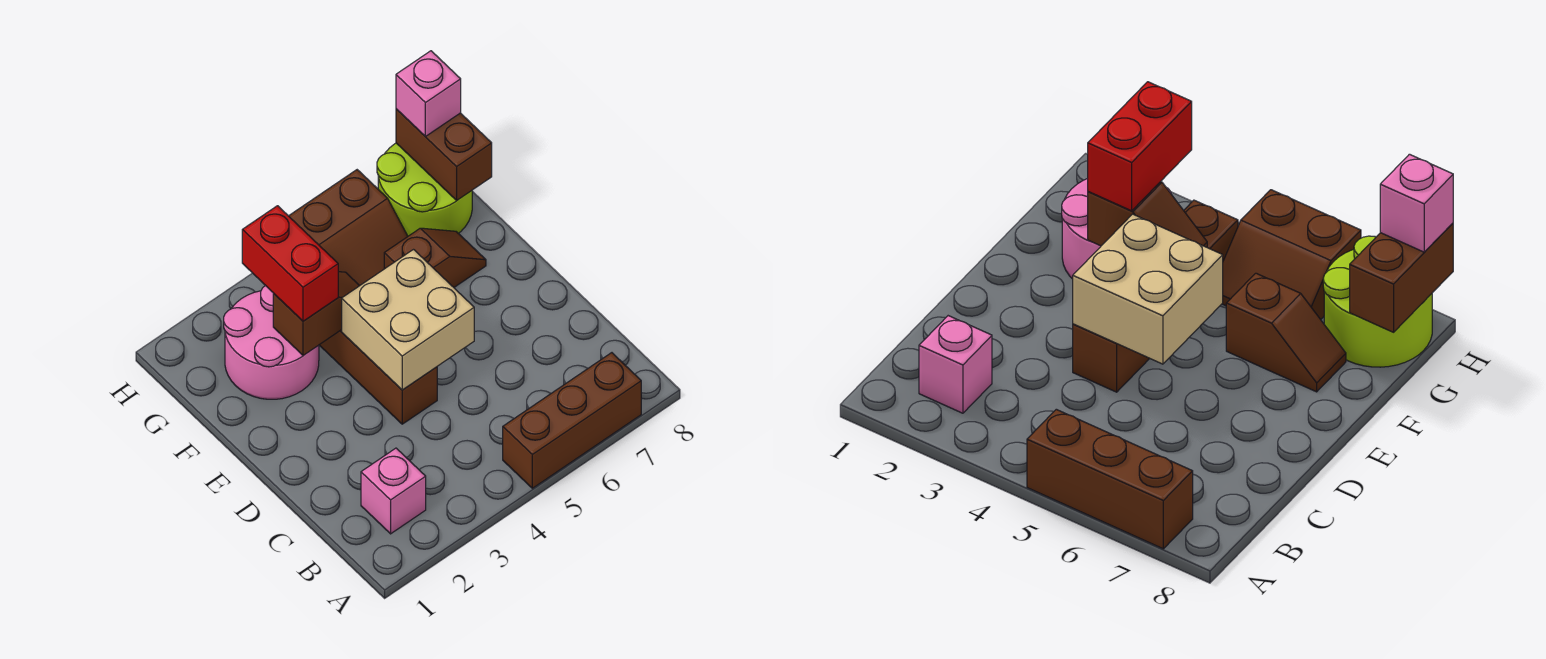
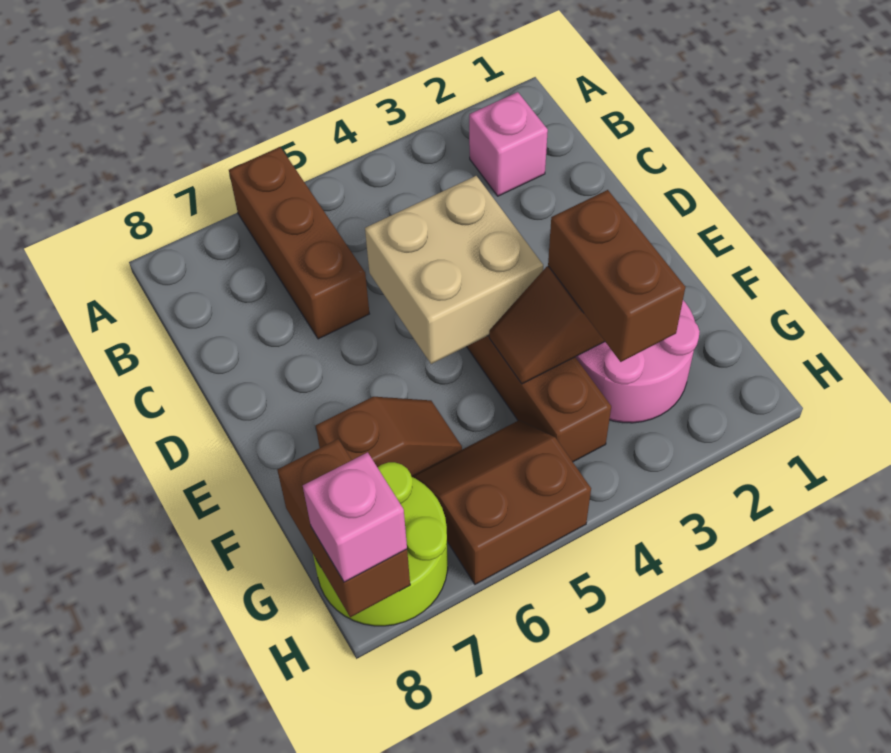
brown 1x3 brick [503,353,641,488] -> brown 1x3 brick turned to [229,147,369,339]
red 1x2 brick [242,206,338,321] -> brown 1x2 brick [548,190,685,362]
brown 1x2 slope [384,228,486,287] -> brown 1x2 slope turned to [316,397,462,476]

